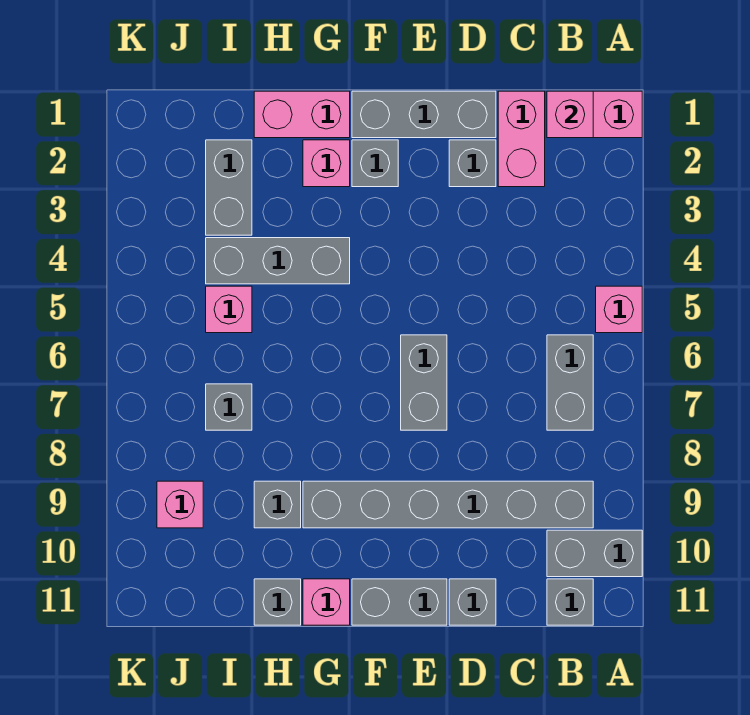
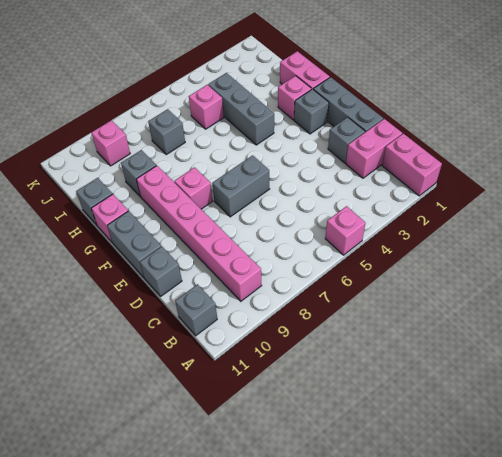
grey 1x2 brick [547,530,642,577] -> none
pink 1x1 brick [547,91,593,138] -> pink 1x1 brick moved to [174,167,213,209]
grey 1x2 brick [547,335,593,430] -> none
grey 1x6 brick [303,481,593,528] -> pink 1x6 brick [136,166,262,301]
grey 1x2 brick [206,140,252,235] -> none

